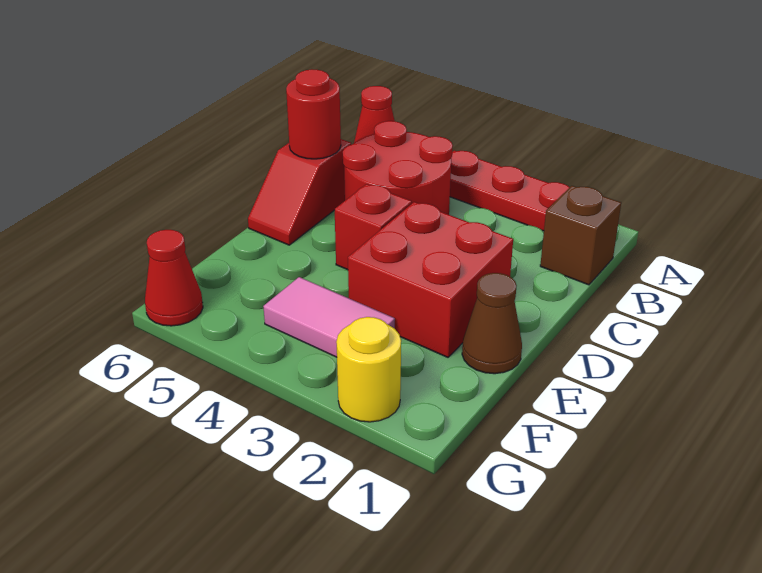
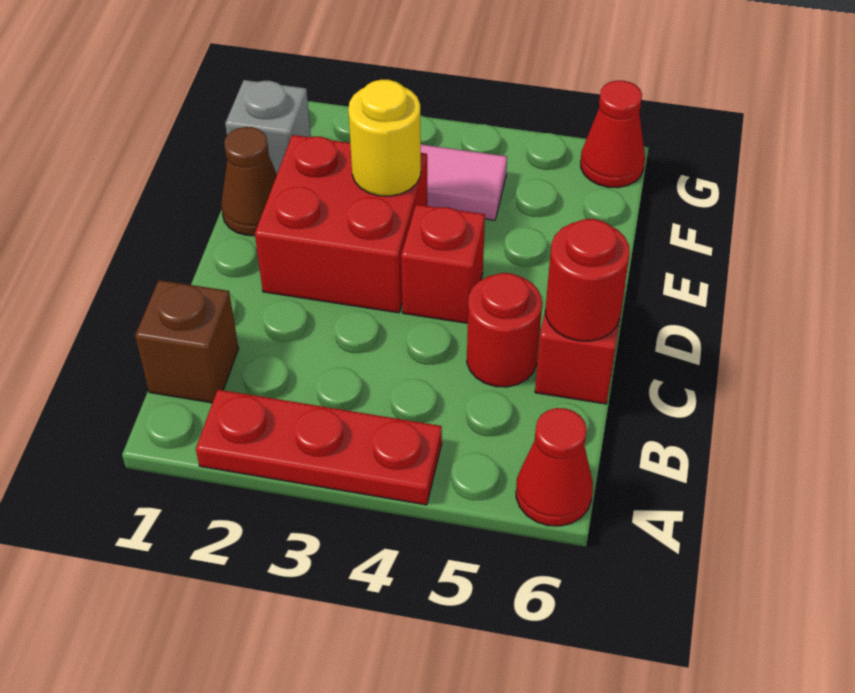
red 2x2 round brick [343,121,453,215] -> red 1x1 round brick [467,273,542,387]
none -> grey 1x1 brick [225,80,311,174]
yellow 1x1 round brick [336,317,401,422] -> yellow 1x1 round brick moved to [348,80,421,196]

